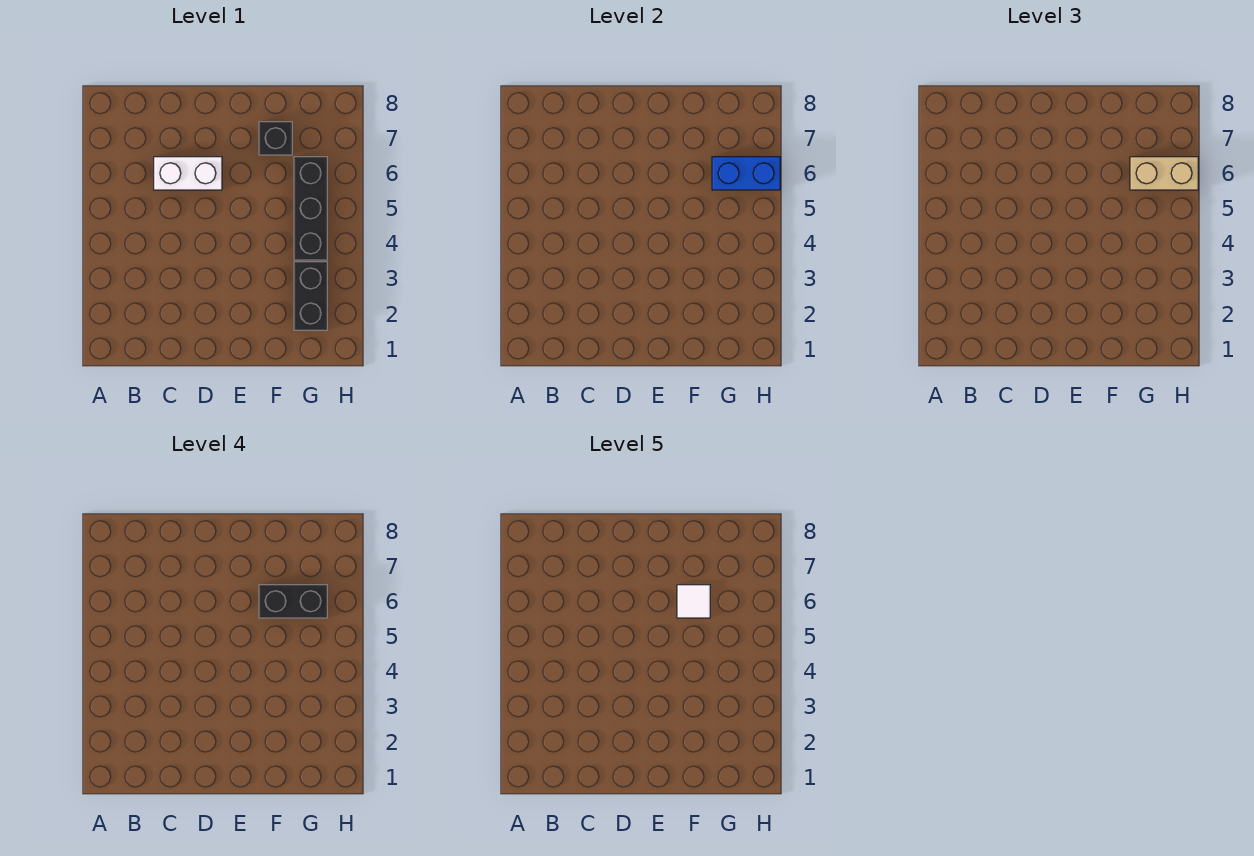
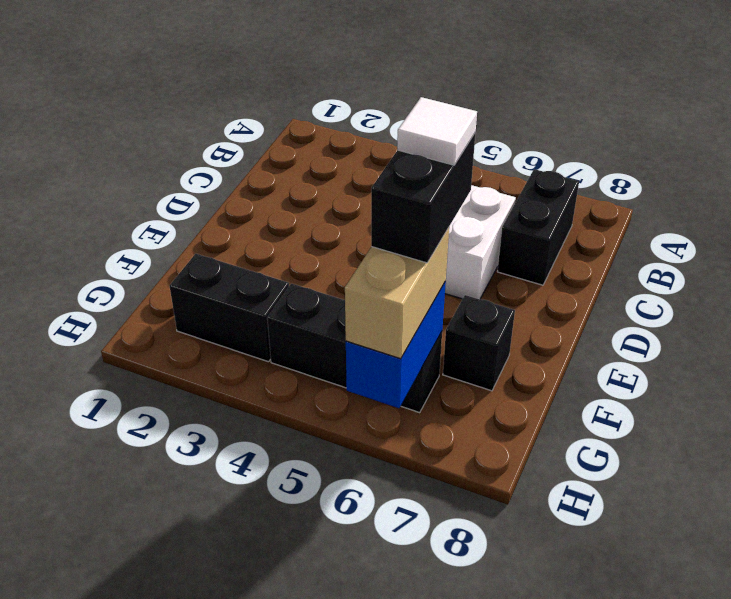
none -> black 1x2 brick [497,169,579,285]

